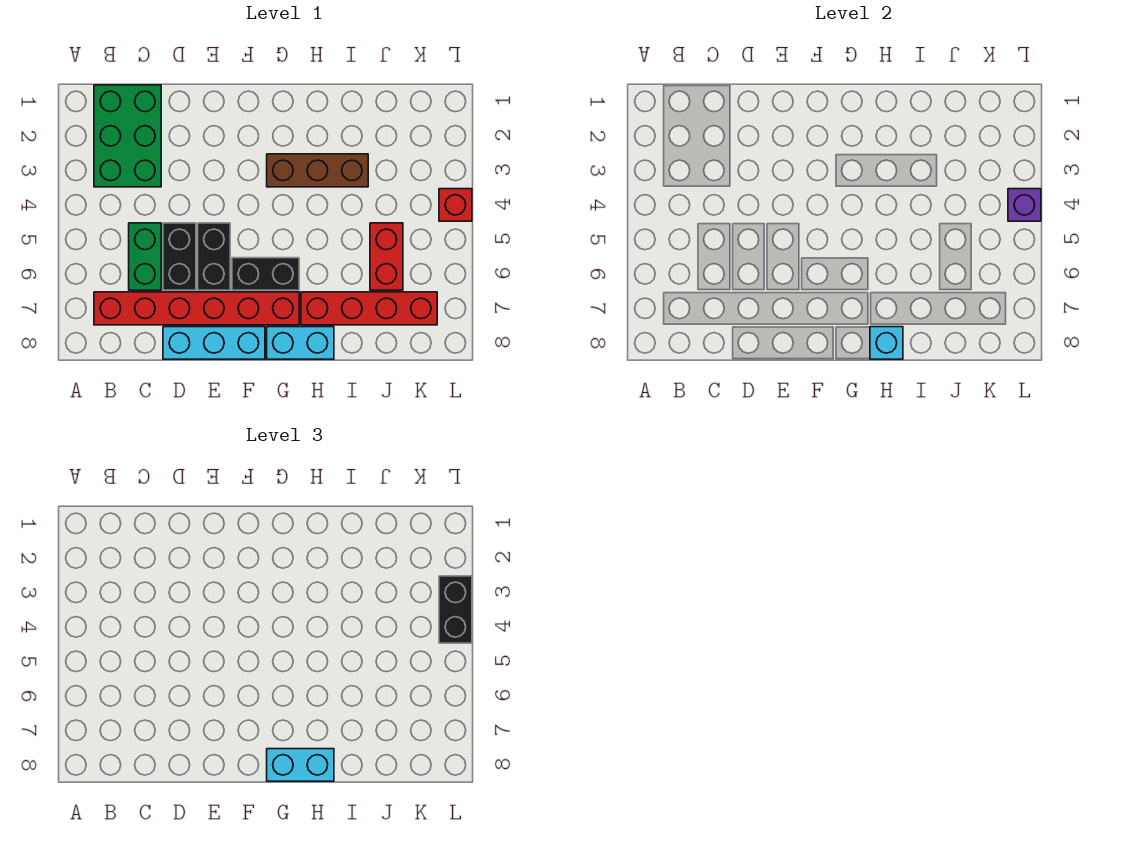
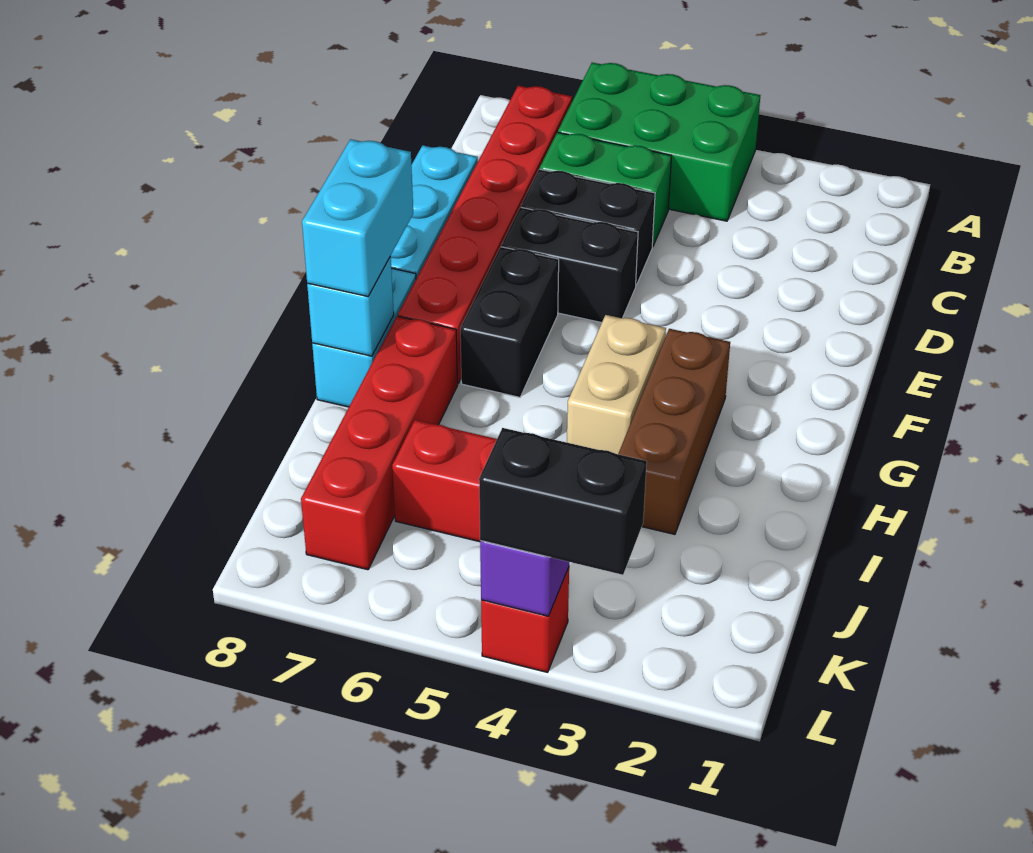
green 2x3 brick [94,85,161,187] -> green 2x3 brick moved to [558,63,760,221]
none -> tan 1x2 brick [567,315,666,454]

